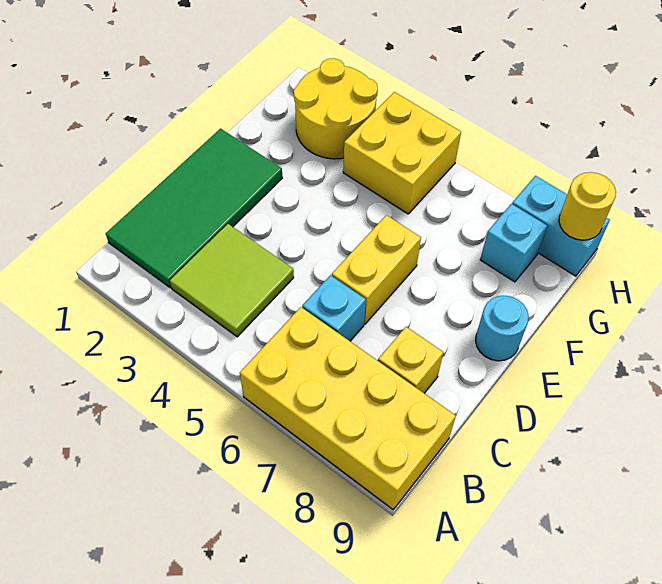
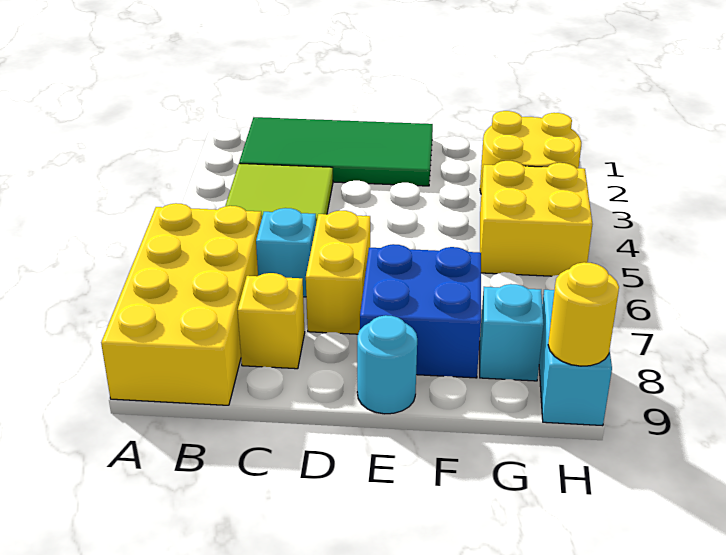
yellow 1x2 brick [332,215,421,324] -> yellow 1x2 brick turned to [306,211,370,334]
none -> blue 2x2 brick [360,244,481,378]

